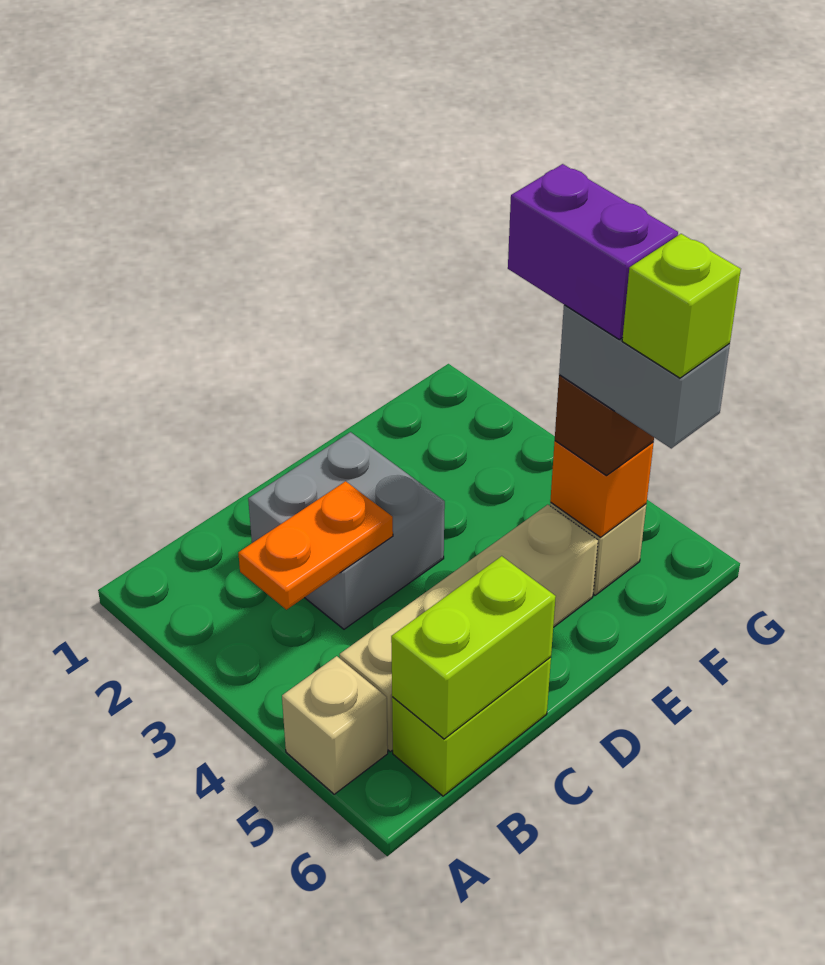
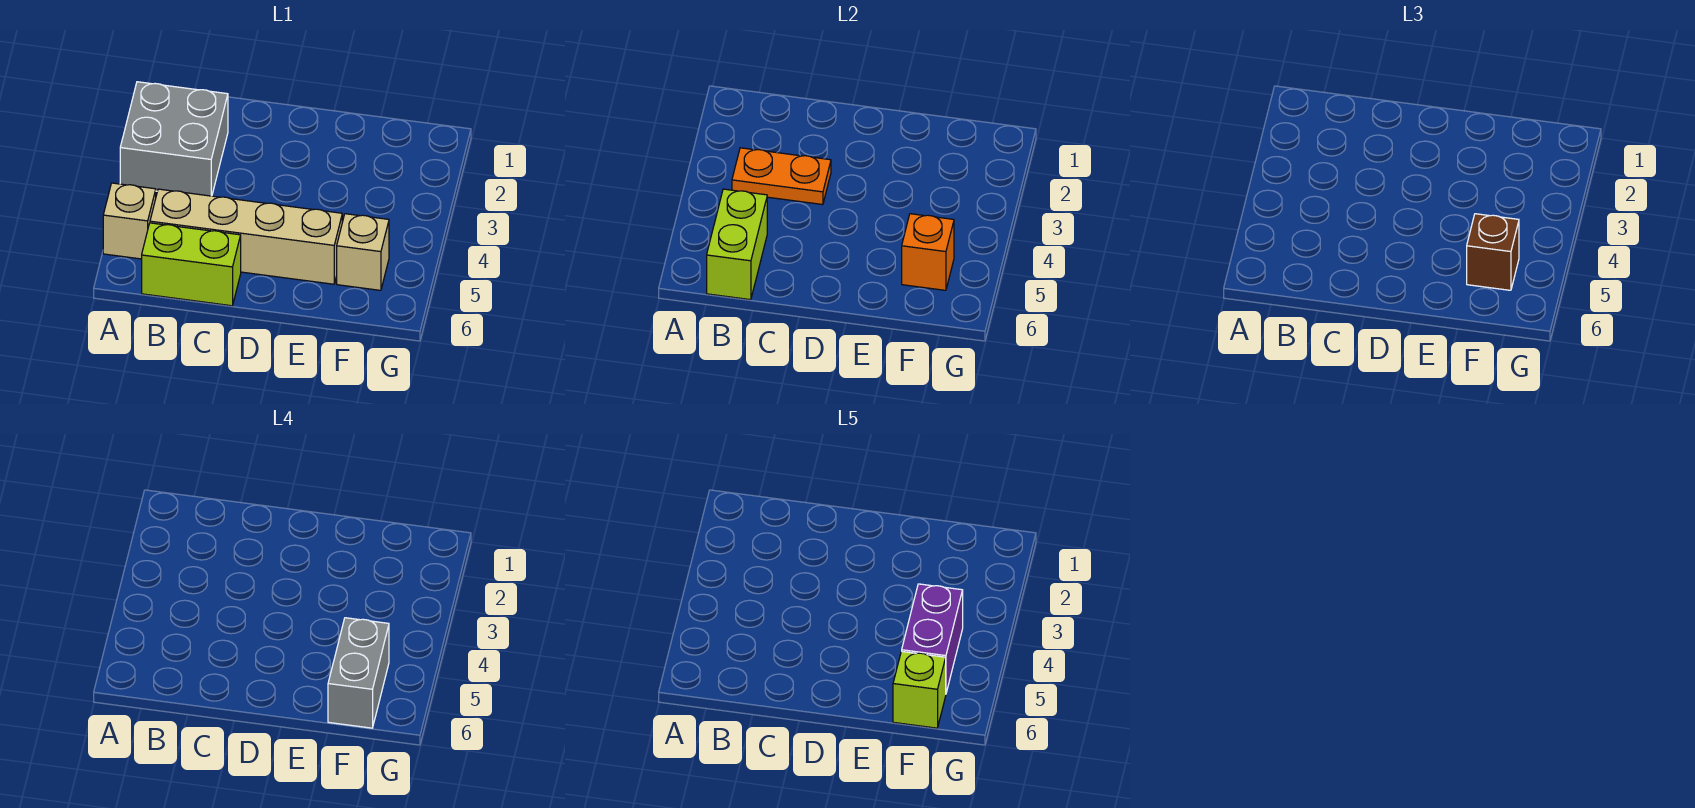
lime 1x2 brick [391,556,556,739] -> lime 1x2 brick turned to [707,189,767,300]
grey 2x2 brick [248,432,445,629] -> grey 2x2 brick moved to [120,82,228,196]

